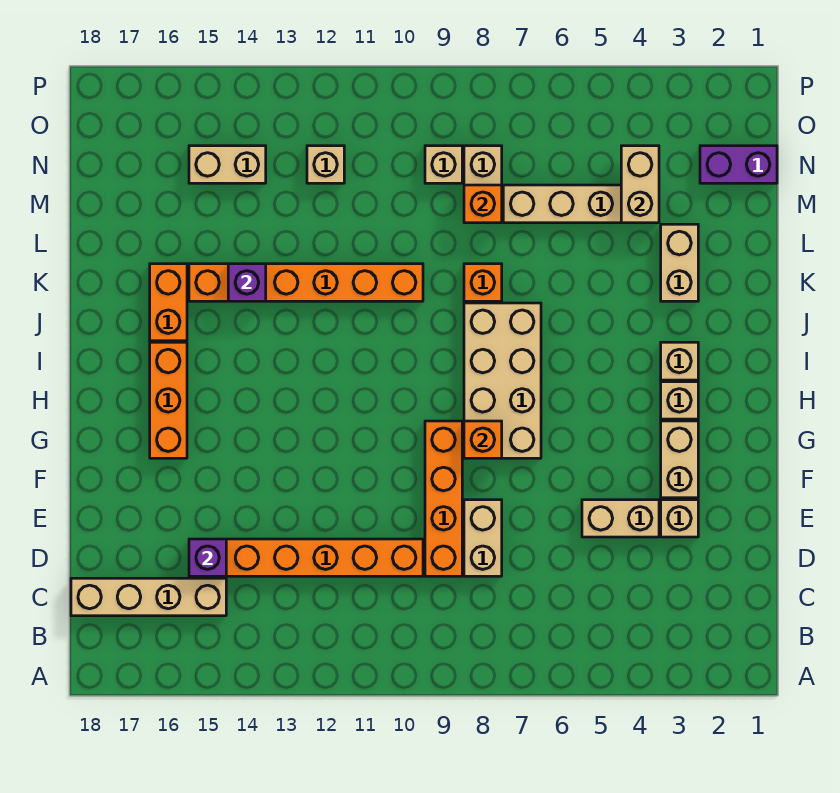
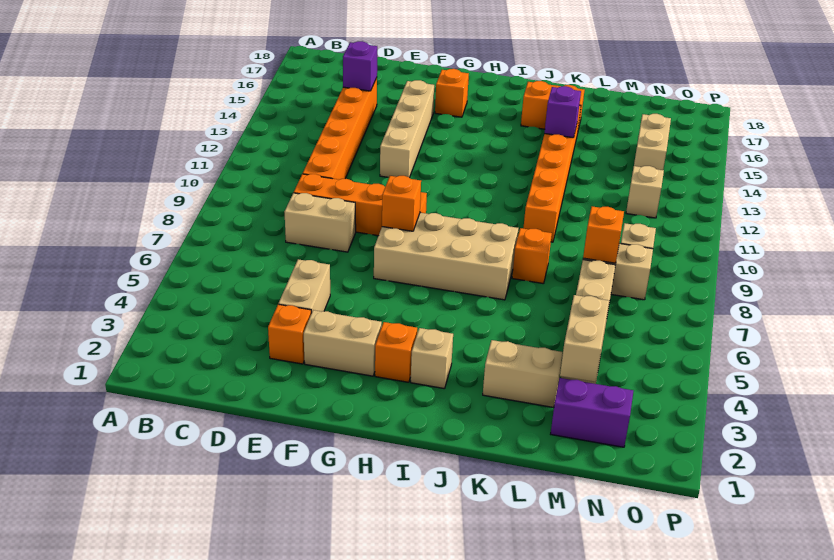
tan 1x4 brick [71,578,226,616] -> tan 1x4 brick moved to [380,80,434,178]
tan 1x1 brick [661,500,698,537] -> orange 1x1 brick [268,304,311,364]
orange 1x3 brick [150,342,187,458] -> orange 1x1 brick [435,69,469,117]
tan 1x1 brick [661,382,698,419] -> orange 1x1 brick [375,322,417,382]
tan 1x2 brick [621,146,659,223] -> tan 1x2 brick turned to [560,295,609,382]
purple 1x2 brick [700,146,777,183] -> purple 1x2 brick turned to [551,378,633,447]

